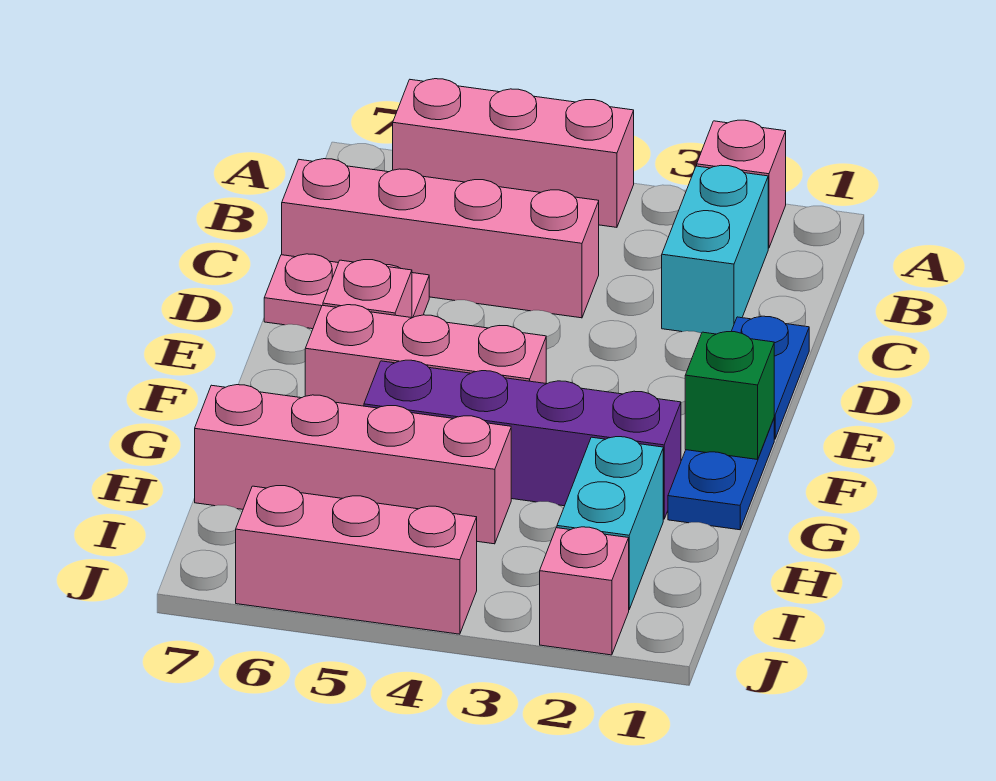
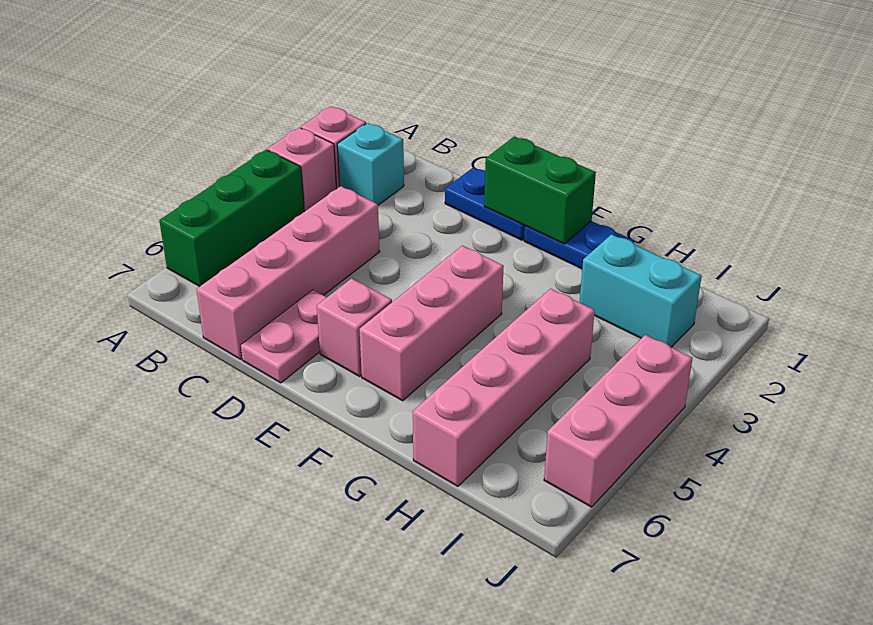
pink 1x3 brick [393,79,634,227] -> green 1x3 brick [159,150,304,287]
cyan 1x2 brick [662,165,768,334] -> cyan 1x1 brick [337,123,404,205]
green 1x1 brick [685,332,774,460] -> green 1x2 brick [484,137,596,244]
purple 1x4 brick [364,360,681,519] -> none
pink 1x1 brick [540,527,629,655] -> pink 1x1 brick moved to [268,128,336,212]

